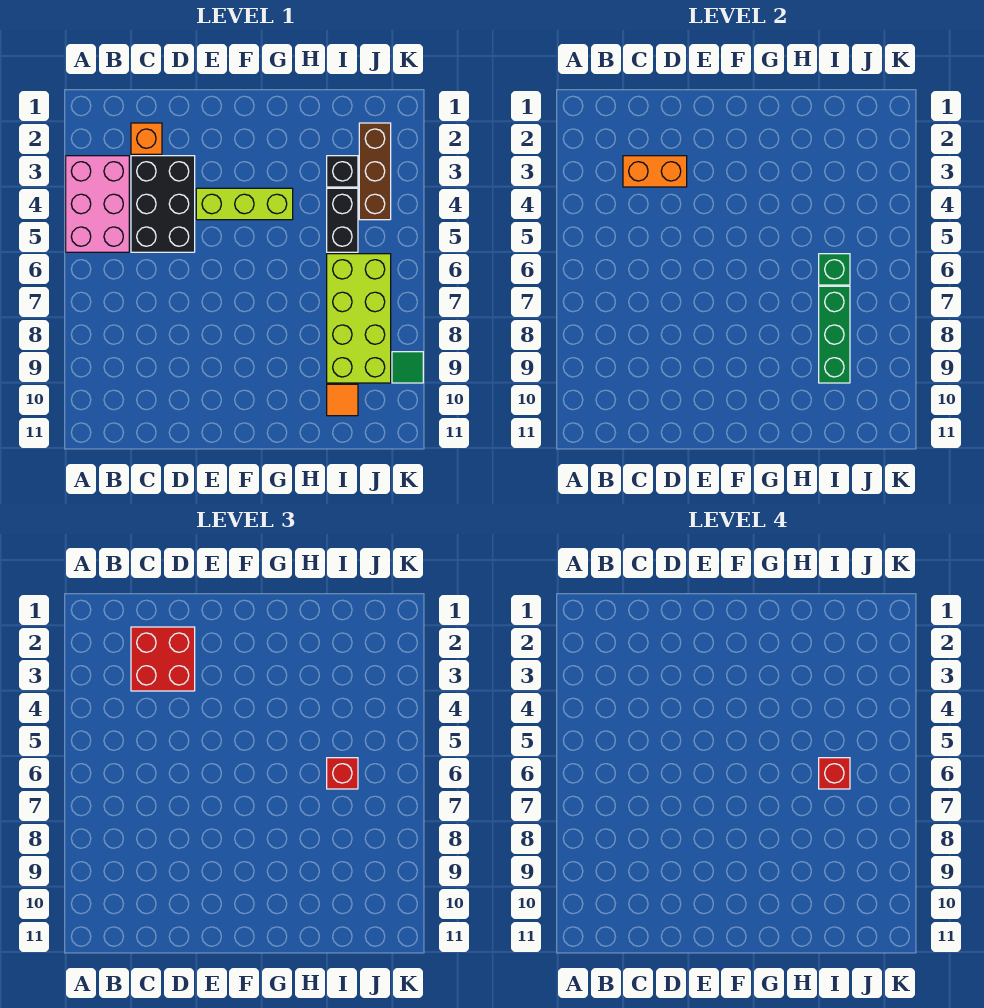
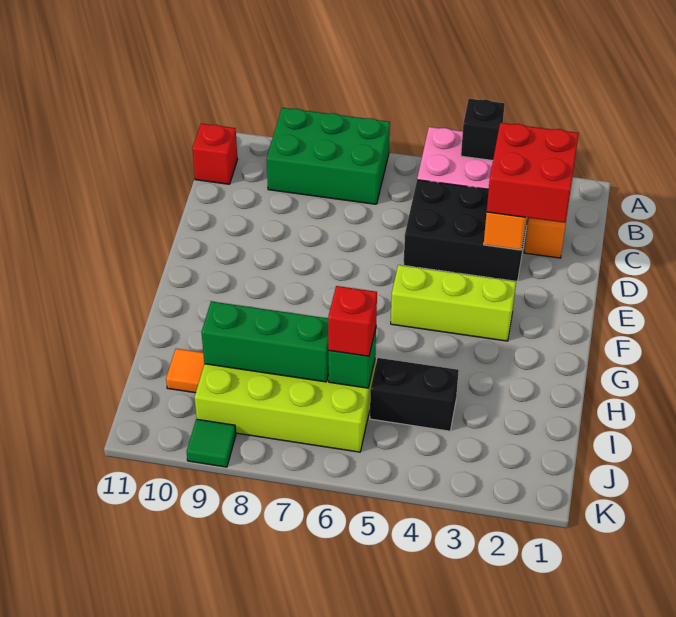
none -> green 2x3 brick [267,108,390,204]
lime 1x3 brick [196,188,293,220] -> lime 1x3 brick turned to [391,265,516,341]
black 1x1 brick [327,156,358,187] -> black 1x1 brick moved to [461,99,505,160]
red 1x1 brick [819,758,850,789] -> red 1x1 brick moved to [192,124,238,184]
brown 1x3 brick [359,123,391,220] -> none

